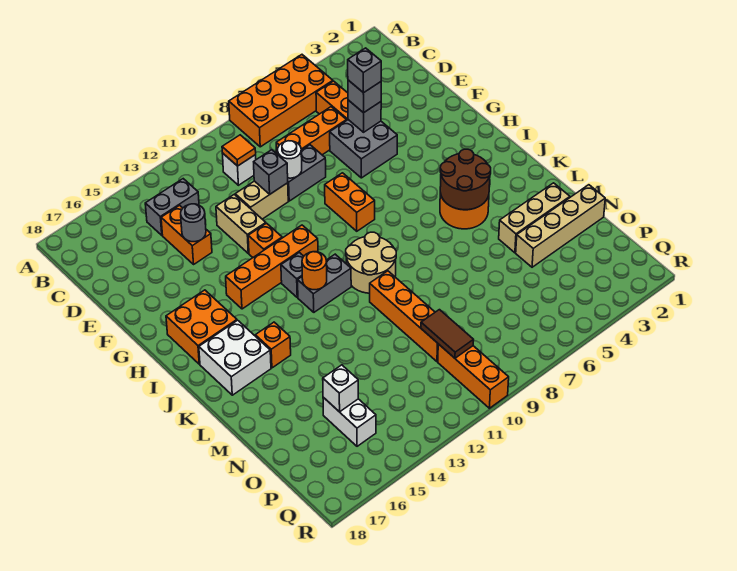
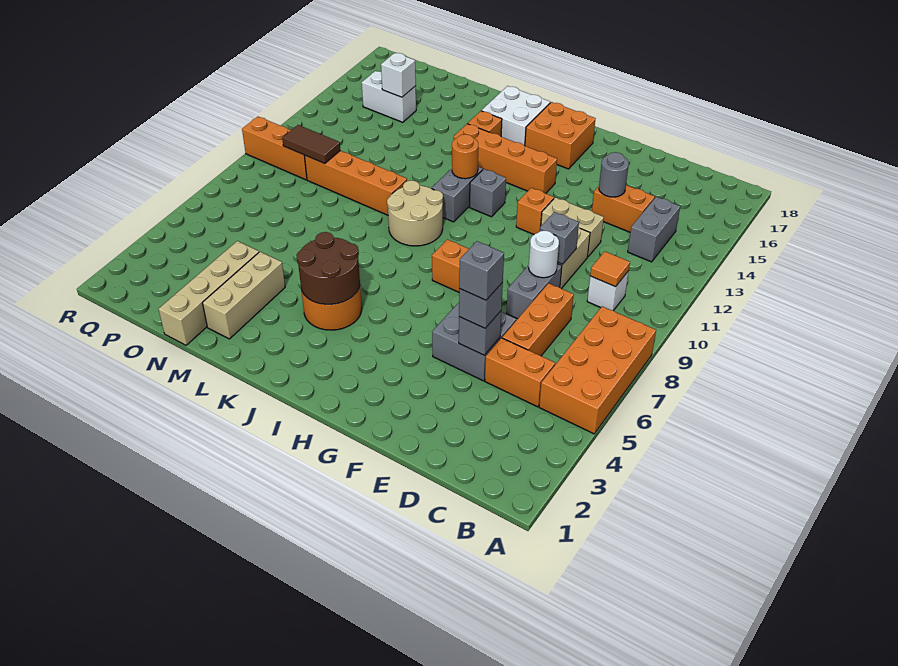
orange 1x4 brick [226,225,318,309] -> orange 1x4 brick turned to [454,124,557,193]

